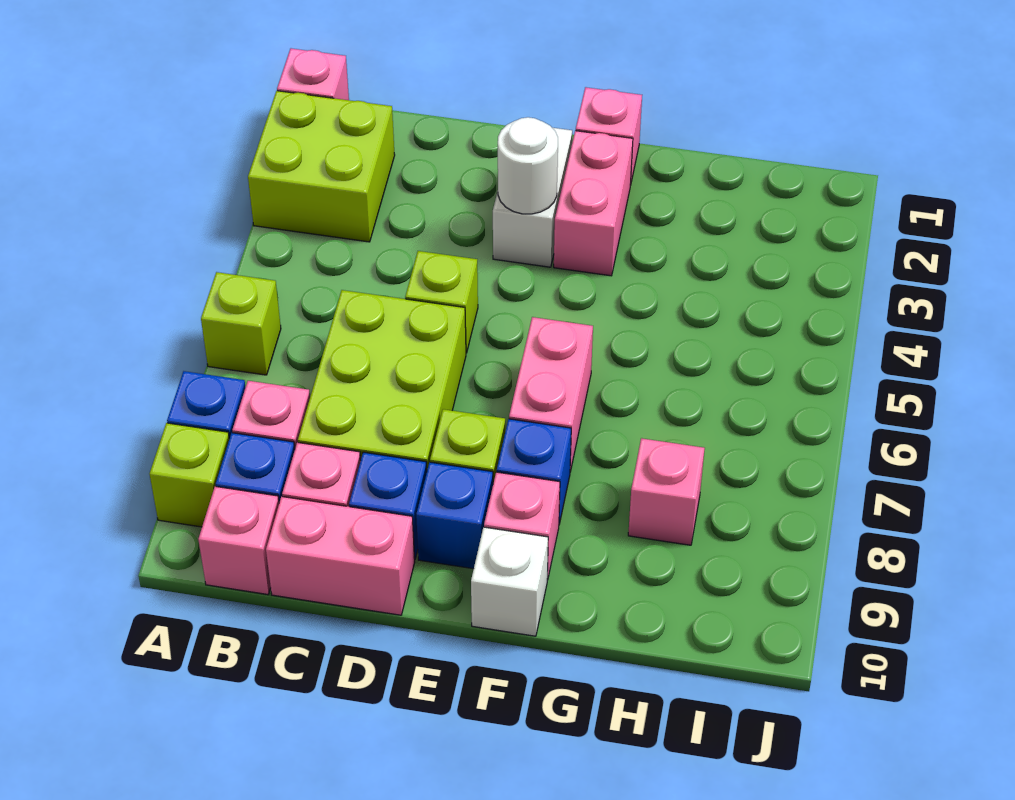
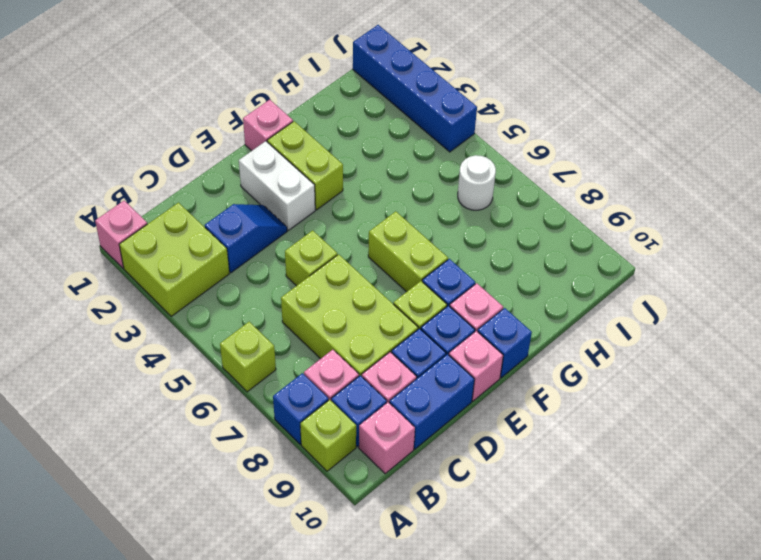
none -> blue 1x2 slope [205,204,287,273]
pink 1x2 brick [266,497,415,615] -> blue 1x2 brick [389,354,474,449]
white 1x1 round brick [498,117,558,214] -> white 1x1 round brick moved to [458,155,496,210]
pink 1x2 brick [554,131,633,276] -> lime 1x2 brick [267,121,343,210]
pink 1x2 brick [509,317,593,472] -> lime 1x2 brick [368,211,448,292]
white 1x1 brick [471,527,548,636] -> blue 1x1 brick [478,308,532,378]
pink 1x1 brick [628,438,705,545] -> pink 1x1 brick moved to [449,331,503,401]
none -> blue 1x4 brick [353,25,477,152]

